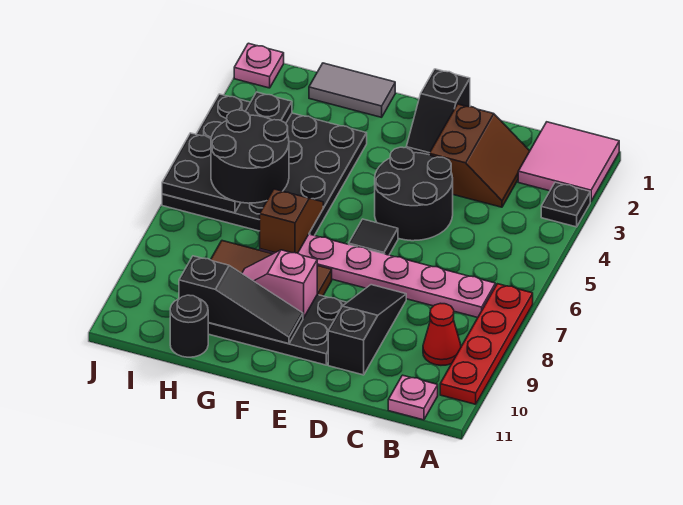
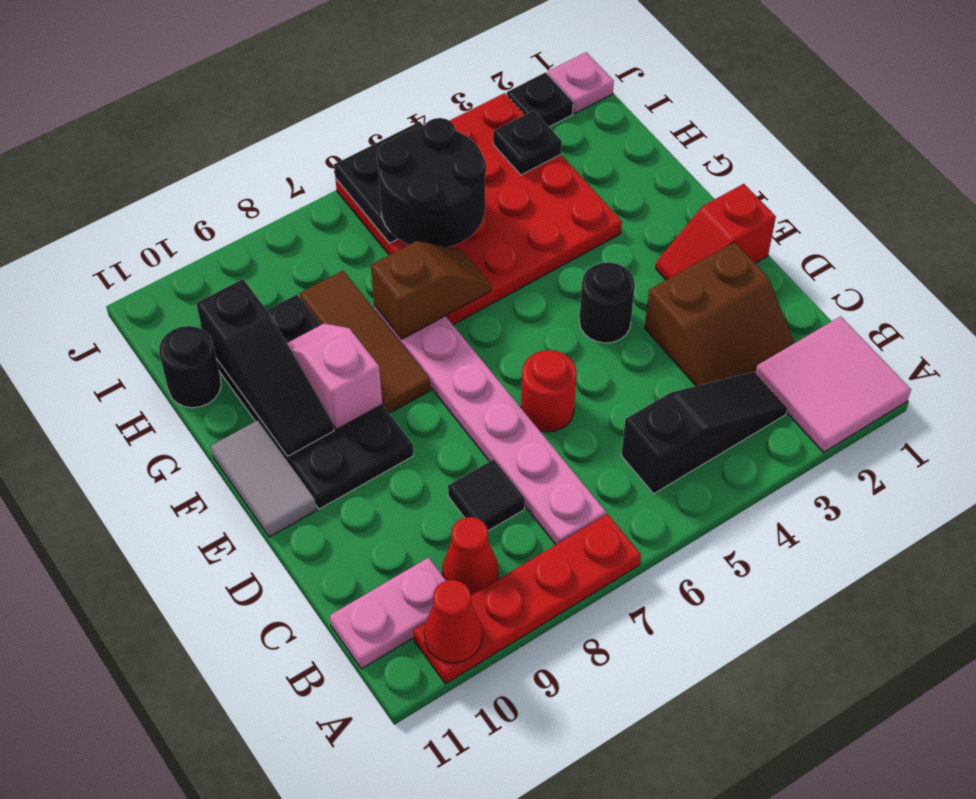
black 1x1 plate [541,182,590,227] -> black 1x1 plate moved to [507,72,573,127]
none -> red 1x1 cone [424,580,482,663]
pink 1x1 plate [388,375,438,420] -> pink 1x2 plate [330,558,446,669]
black 2x2 round brick [375,147,453,241] -> black 1x1 round brick [579,262,635,343]
none -> red 1x1 round brick [521,350,577,432]
black 1x3 slope [328,285,406,375] -> black 1x3 slope moved to [621,372,787,494]
black 1x2 slope [406,69,470,155] -> red 1x2 slope [656,184,776,280]
black 1x1 tile [349,219,398,255] -> black 1x1 tile moved to [448,459,525,531]
grey 1x2 tile [309,63,395,117] -> grey 1x2 tile moved to [211,420,317,537]
black 4x4 plate [162,94,367,236] -> red 4x4 plate [335,93,622,325]

